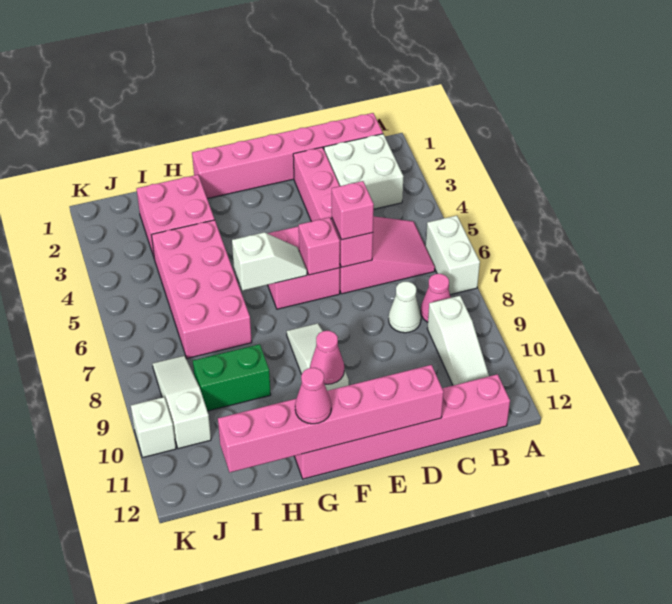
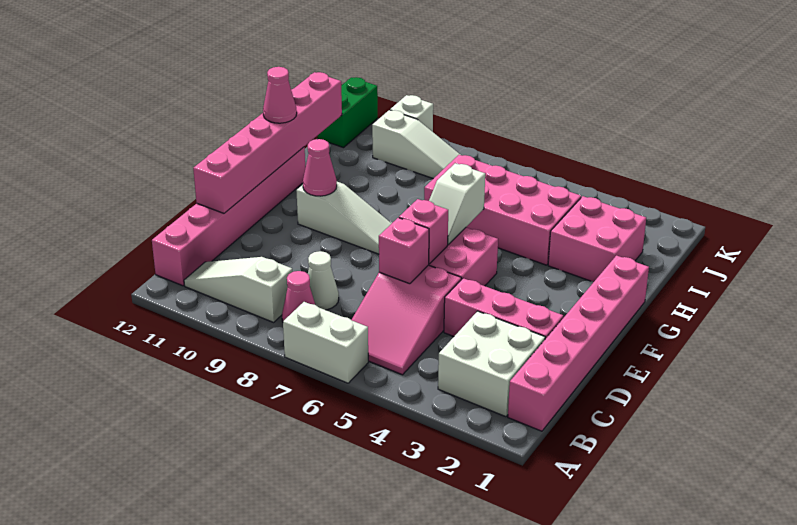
pink 1x1 brick [332,181,374,240] -> none
green 1x2 brick [193,344,271,411] -> green 1x2 brick moved to [318,77,378,148]

